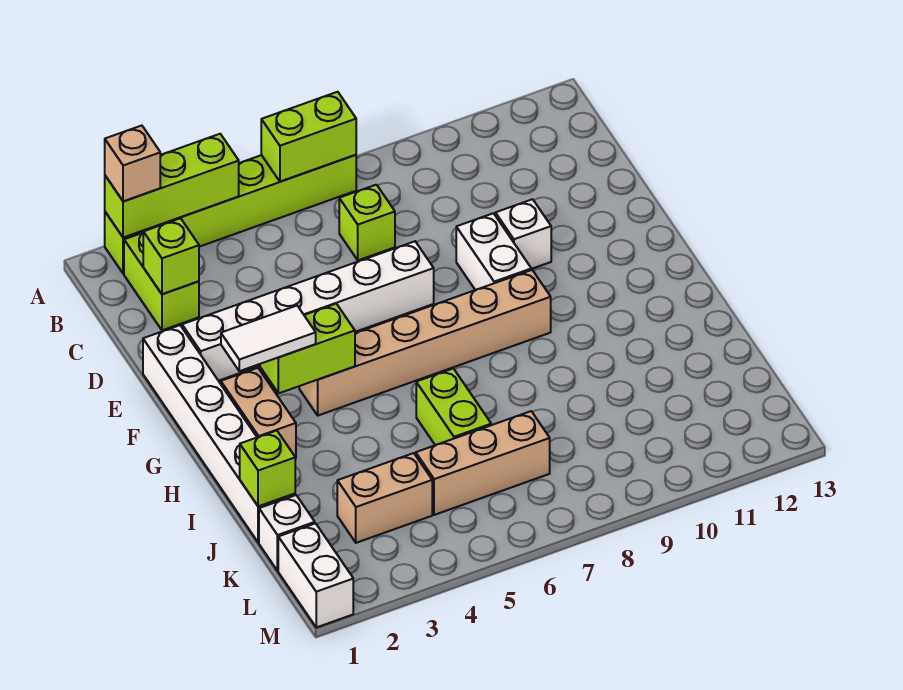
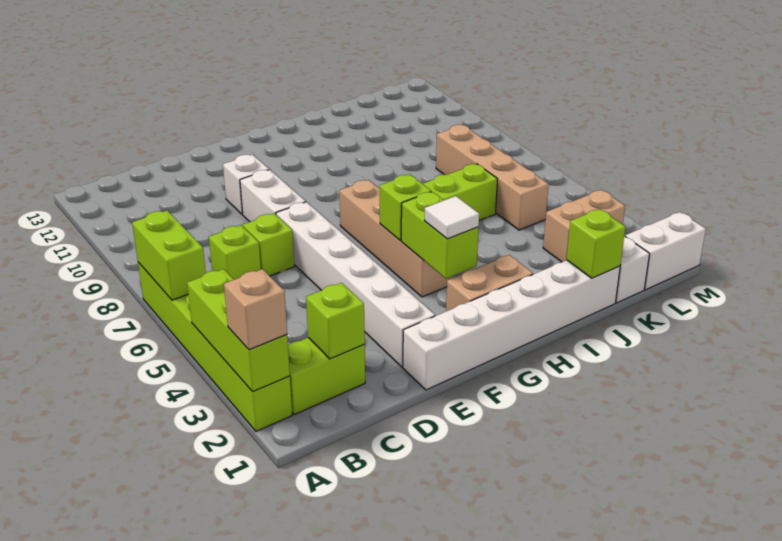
none -> lime 1x1 brick [243,213,294,276]
white 1x2 brick [456,213,531,290] -> white 1x2 brick turned to [240,170,306,222]
white 1x2 tile [221,306,316,371] -> white 1x1 tile [424,196,479,239]
tan 1x6 brick [299,270,551,416] -> tan 1x4 brick [339,180,452,297]
none -> lime 1x1 brick [380,175,431,241]
tan 1x2 brick [337,453,432,543] -> tan 1x2 brick turned to [543,190,625,262]
tan 1x3 brick [416,411,550,515] -> tan 1x4 brick [436,125,549,230]

